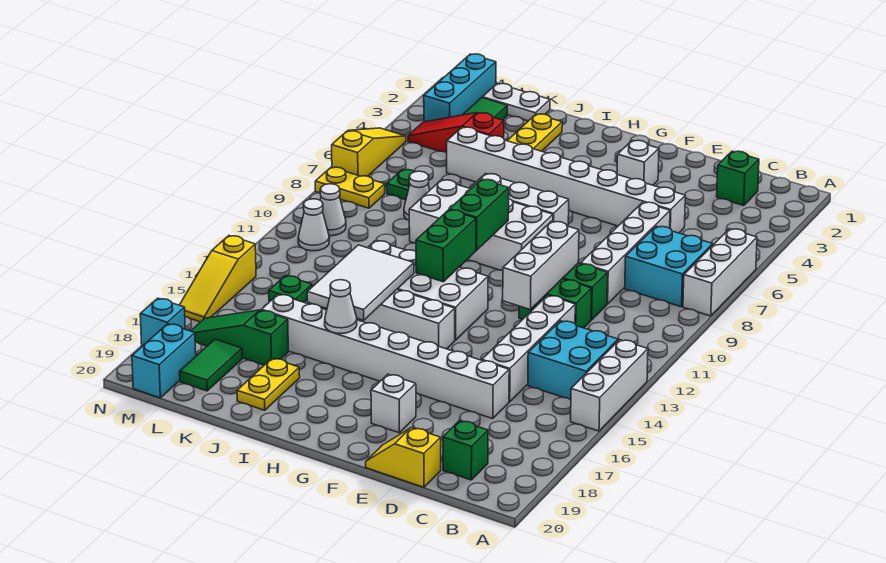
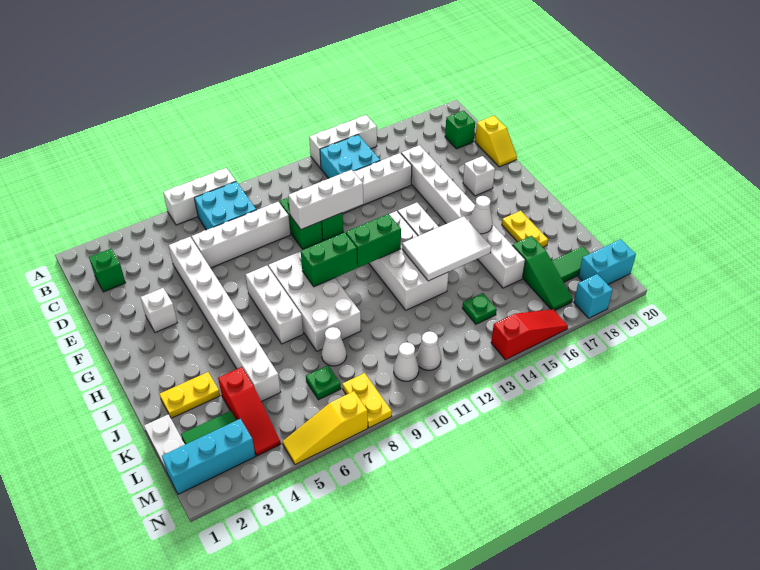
yellow 1x2 plate [237,358,300,410] -> yellow 1x2 plate turned to [502,211,548,247]
yellow 1x3 slope [180,236,256,322] -> red 1x3 slope [491,309,568,360]

